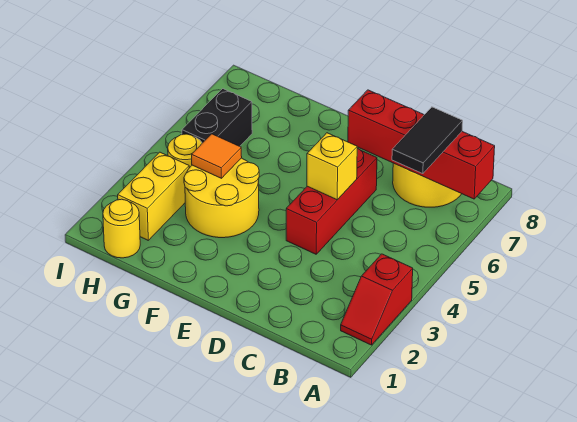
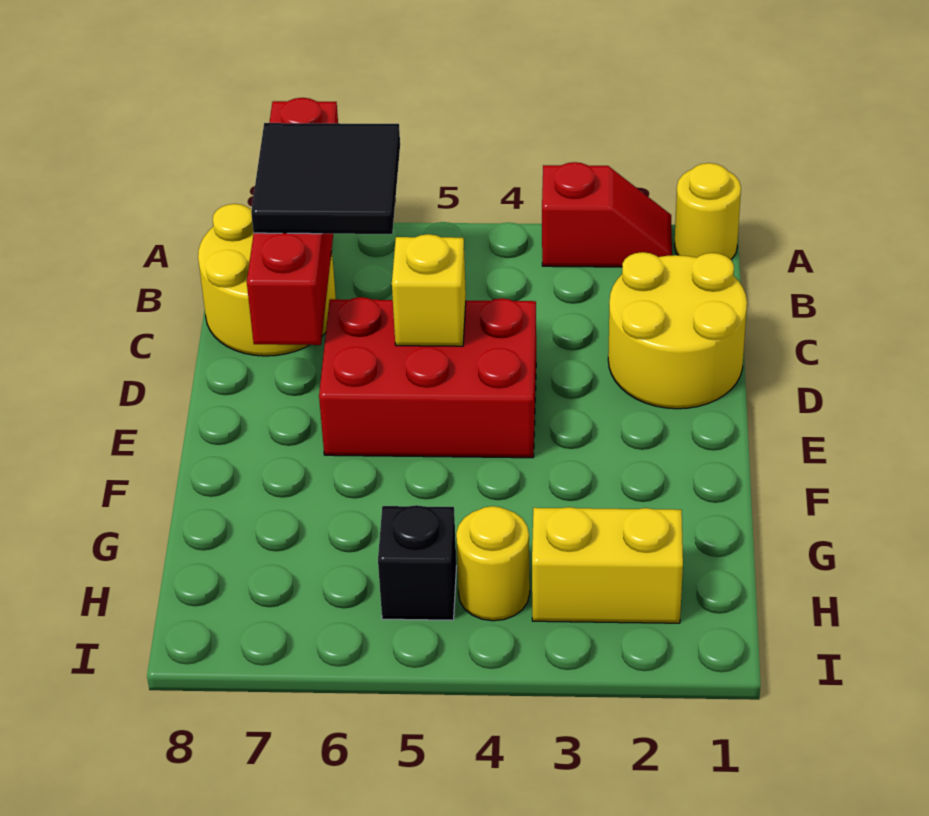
black 1x2 tile [392,107,463,174] -> black 2x2 tile [251,123,400,234]
red 1x3 brick [286,149,377,254] -> red 2x3 brick [319,297,536,458]
yellow 2x2 round brick [184,158,259,238] -> yellow 2x2 round brick moved to [608,252,747,409]
orange 1x1 tile [192,134,242,178] -> none
yellow 1x1 round brick [103,199,140,258] -> yellow 1x1 round brick moved to [674,163,741,260]
black 1x2 brick [182,89,252,146] -> black 1x1 brick [378,505,457,620]

